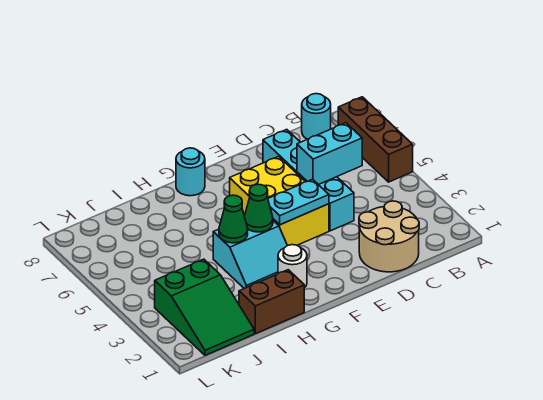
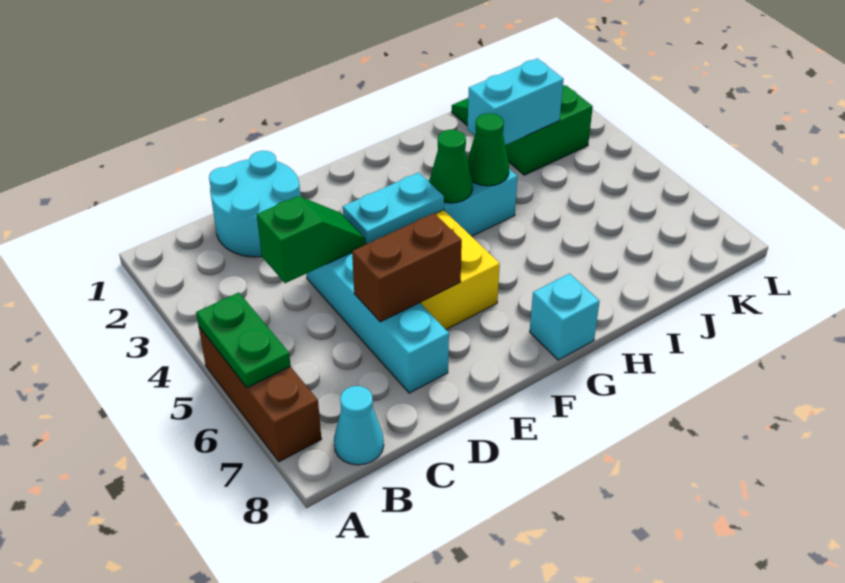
none -> green 1x2 plate [196,292,291,388]
cyan 1x1 round brick [302,94,331,139] -> cyan 1x1 cone [334,386,384,465]
tan 2x2 round brick [359,201,419,272] -> cyan 2x2 round brick [209,151,301,257]
none -> green 1x2 slope [257,196,366,283]
cyan 1x2 brick [297,123,362,185] -> cyan 1x2 brick moved to [467,59,564,145]
white 1x1 round brick [278,245,307,288] -> none
cyan 1x1 round brick [176,148,205,196] -> cyan 1x1 brick [530,274,600,360]
brown 1x2 brick [239,270,304,334] -> brown 1x2 brick moved to [352,213,462,322]

